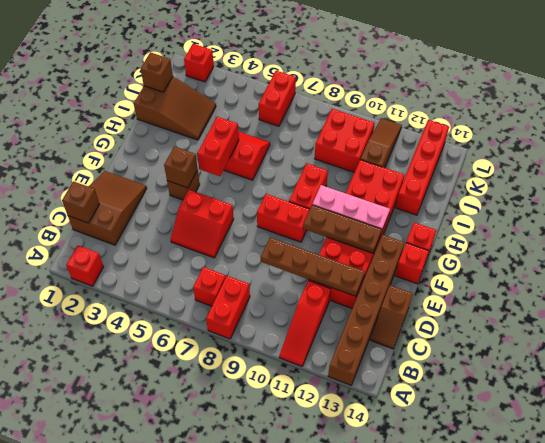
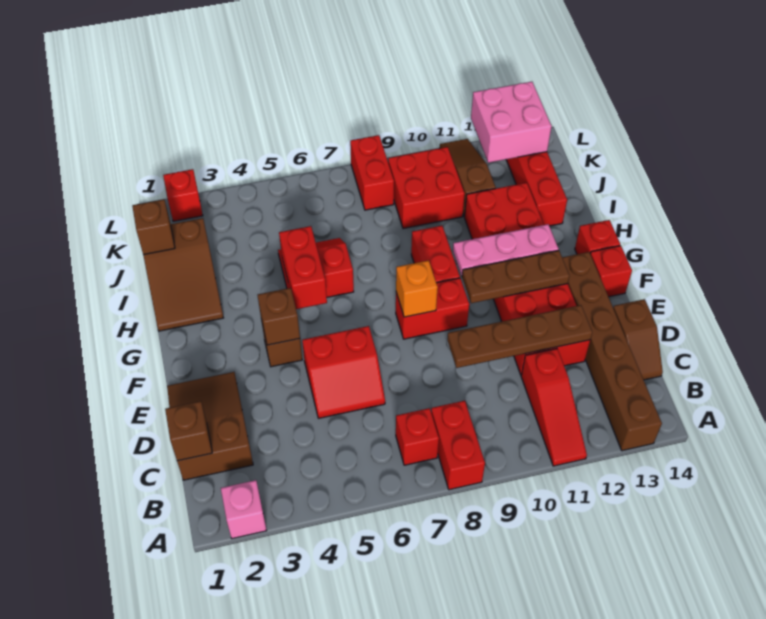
red 1x1 brick [66,245,104,286] -> pink 1x1 brick [221,480,267,539]
none -> orange 1x1 brick [396,260,438,317]
brown 2x3 slope [134,77,216,140] -> brown 2x3 slope turned to [143,218,223,331]
red 1x2 brick [259,71,296,126] -> red 1x2 brick moved to [350,135,394,210]
none -> pink 2x2 brick [471,82,552,163]

